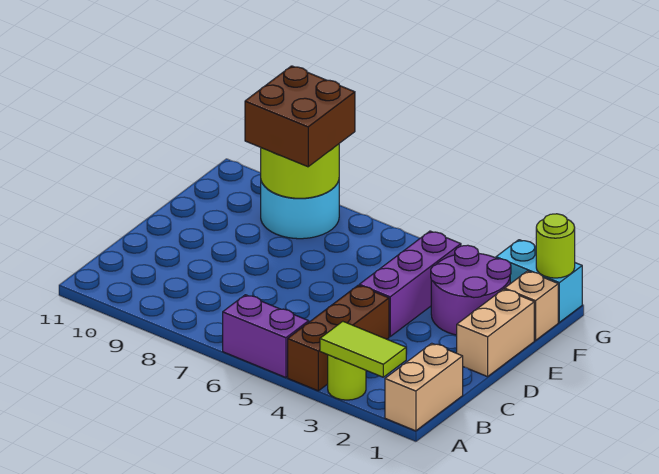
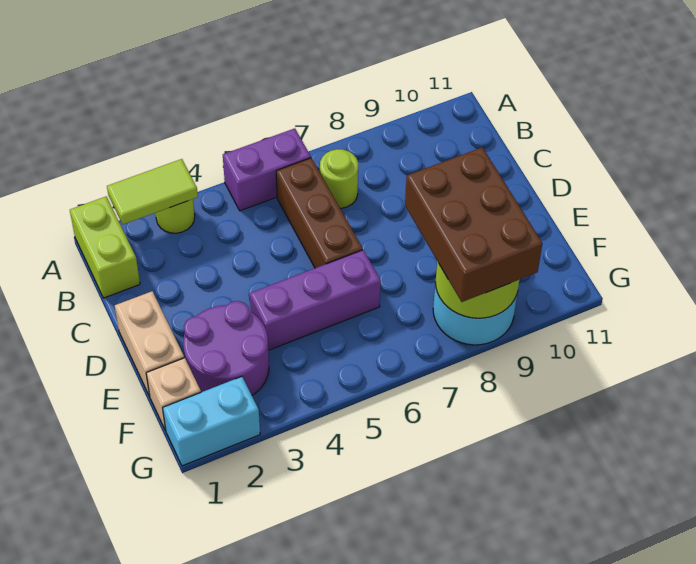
tan 1x2 brick [385,343,463,431] -> lime 1x2 brick [70,197,140,298]
brown 1x3 brick [288,285,389,391] -> brown 1x3 brick moved to [276,158,363,268]
purple 1x3 brick [359,231,461,337] -> purple 1x3 brick turned to [250,250,381,350]
brown 2x2 brick [245,66,355,167] -> brown 2x3 brick [405,147,543,302]
lime 1x1 round brick [536,214,575,278] -> lime 1x1 round brick moved to [320,149,358,208]

